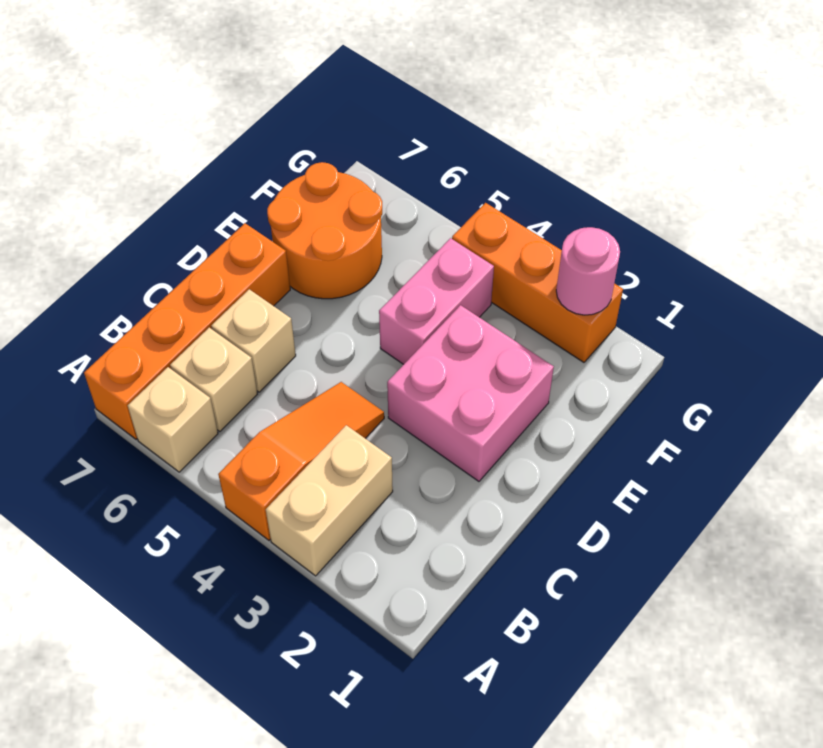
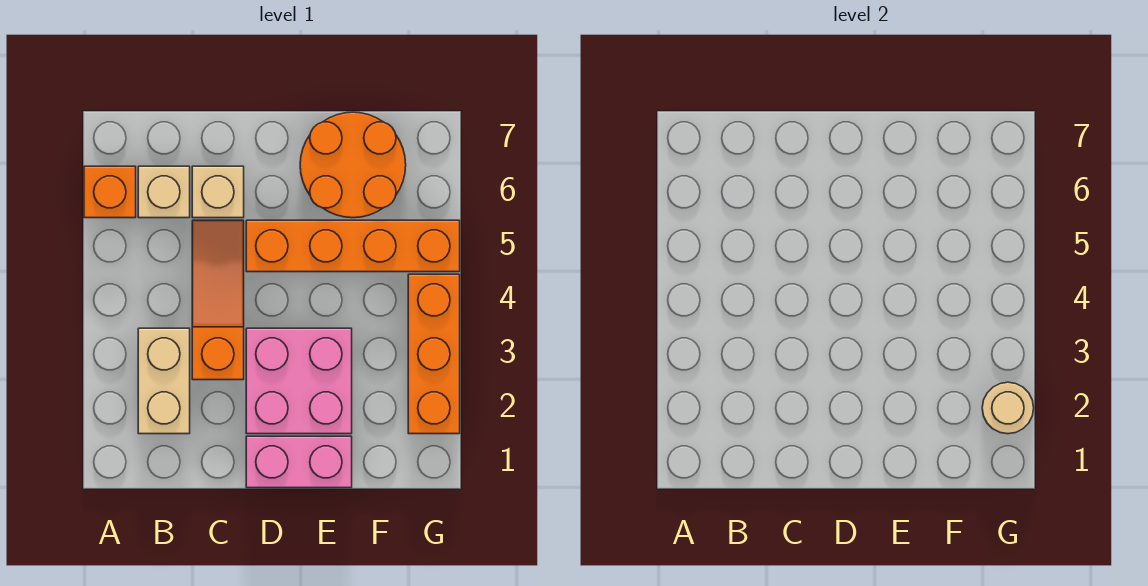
tan 1x2 brick [266,425,393,576] -> tan 1x2 brick turned to [138,328,190,434]
orange 1x3 slope [218,382,384,540] -> orange 1x3 slope turned to [192,220,244,380]
tan 1x1 brick [128,367,218,472] -> orange 1x1 brick [84,166,136,218]
orange 1x4 brick [84,223,290,439] -> orange 1x4 brick moved to [246,220,460,272]
pink 1x2 brick [379,238,494,364] -> pink 1x2 brick moved to [246,436,352,488]
pink 1x1 round brick [556,227,620,315] -> tan 1x1 round brick [982,382,1034,434]

